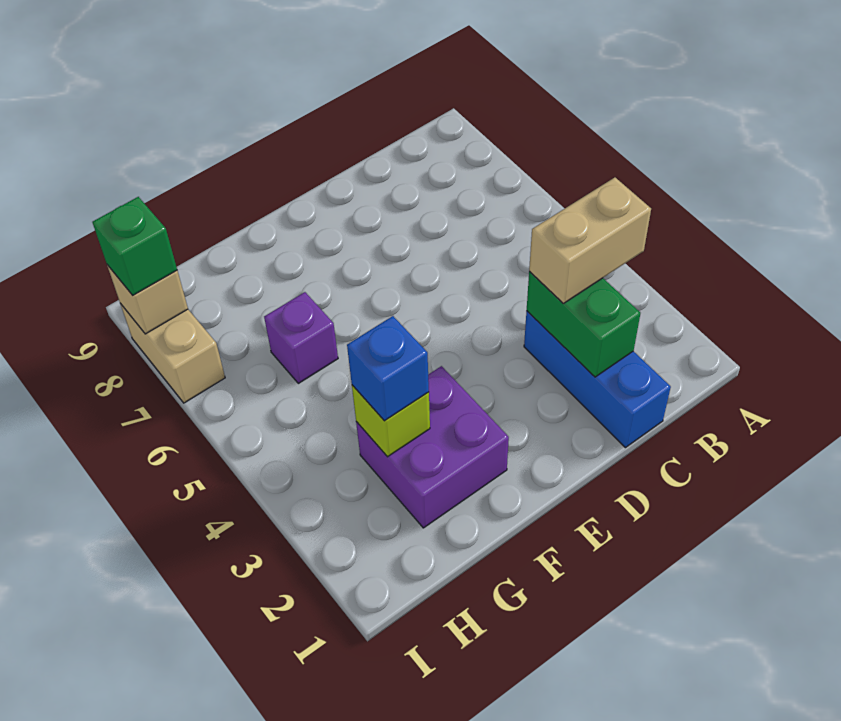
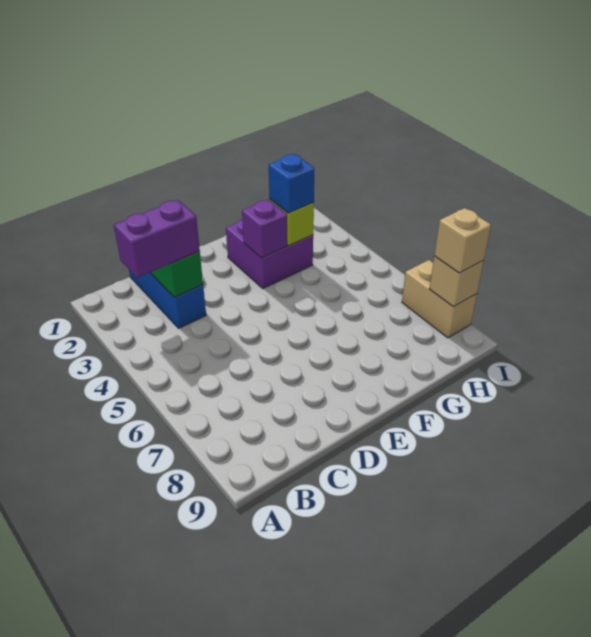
tan 1x2 brick [529,178,651,303] -> purple 1x2 brick [114,200,200,278]
purple 1x1 brick [264,292,338,383] -> purple 1x1 brick moved to [242,200,287,258]
green 1x1 brick [93,197,177,295] -> tan 1x1 brick [434,208,491,273]

